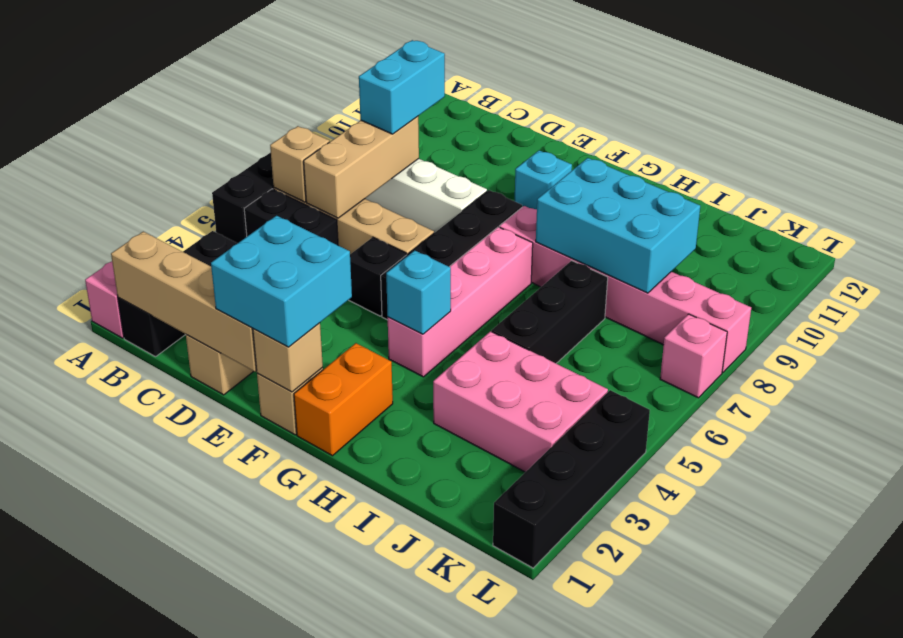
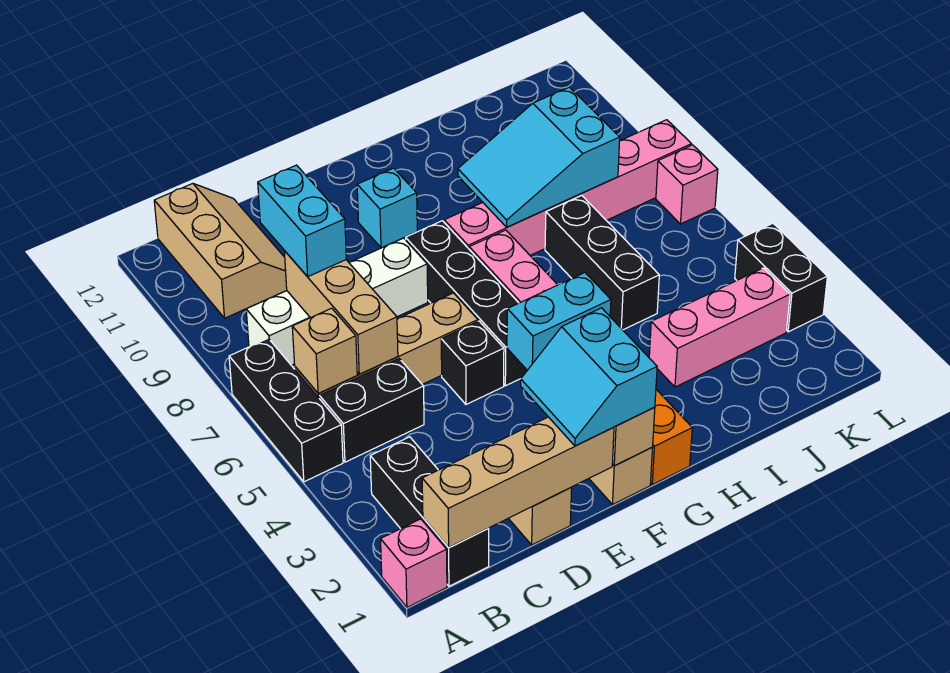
none -> tan 2x3 slope [154,184,287,318]
cyan 2x2 brick [211,216,352,347] -> cyan 2x2 slope [521,308,657,446]
cyan 1x1 brick [386,250,451,334] -> cyan 1x2 brick [507,273,611,370]
cyan 2x3 brick [536,158,700,293] -> cyan 2x3 slope [458,87,620,227]
pink 2x3 brick [433,331,608,472] -> pink 1x3 brick [649,268,790,387]
black 1x4 brick [493,390,650,568] -> black 1x2 brick [735,223,827,332]

